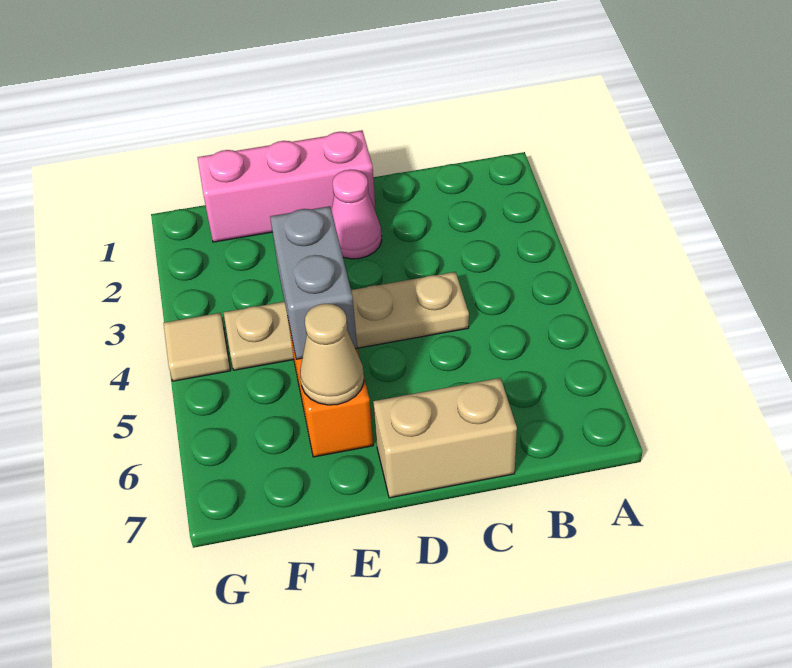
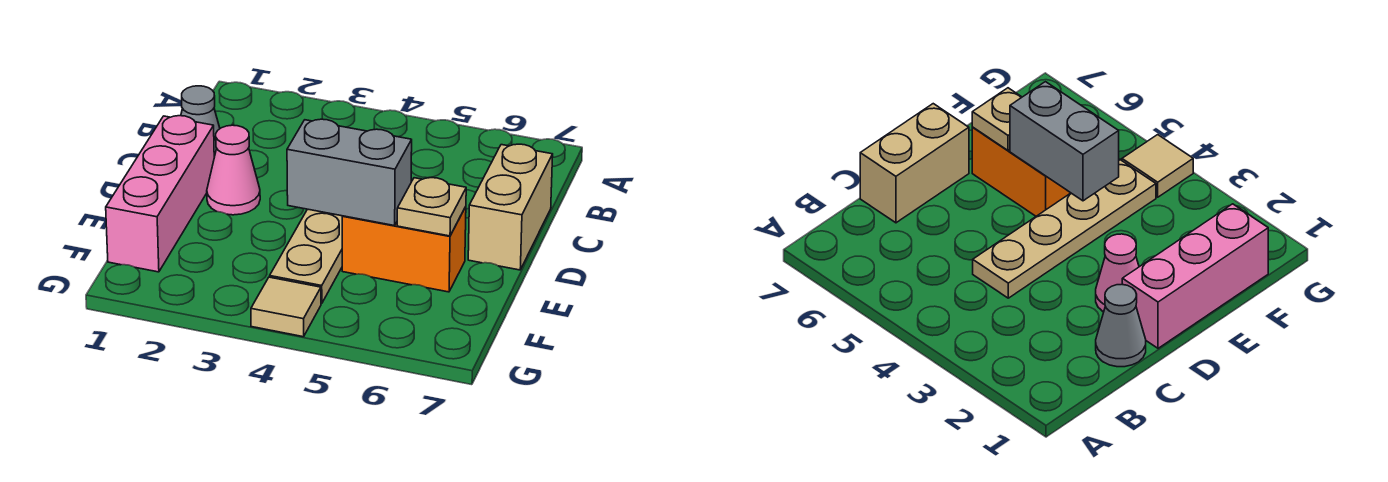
none -> grey 1x1 cone [181,86,220,157]
tan 1x1 cone [300,304,364,405] -> tan 1x1 plate [397,178,466,236]

